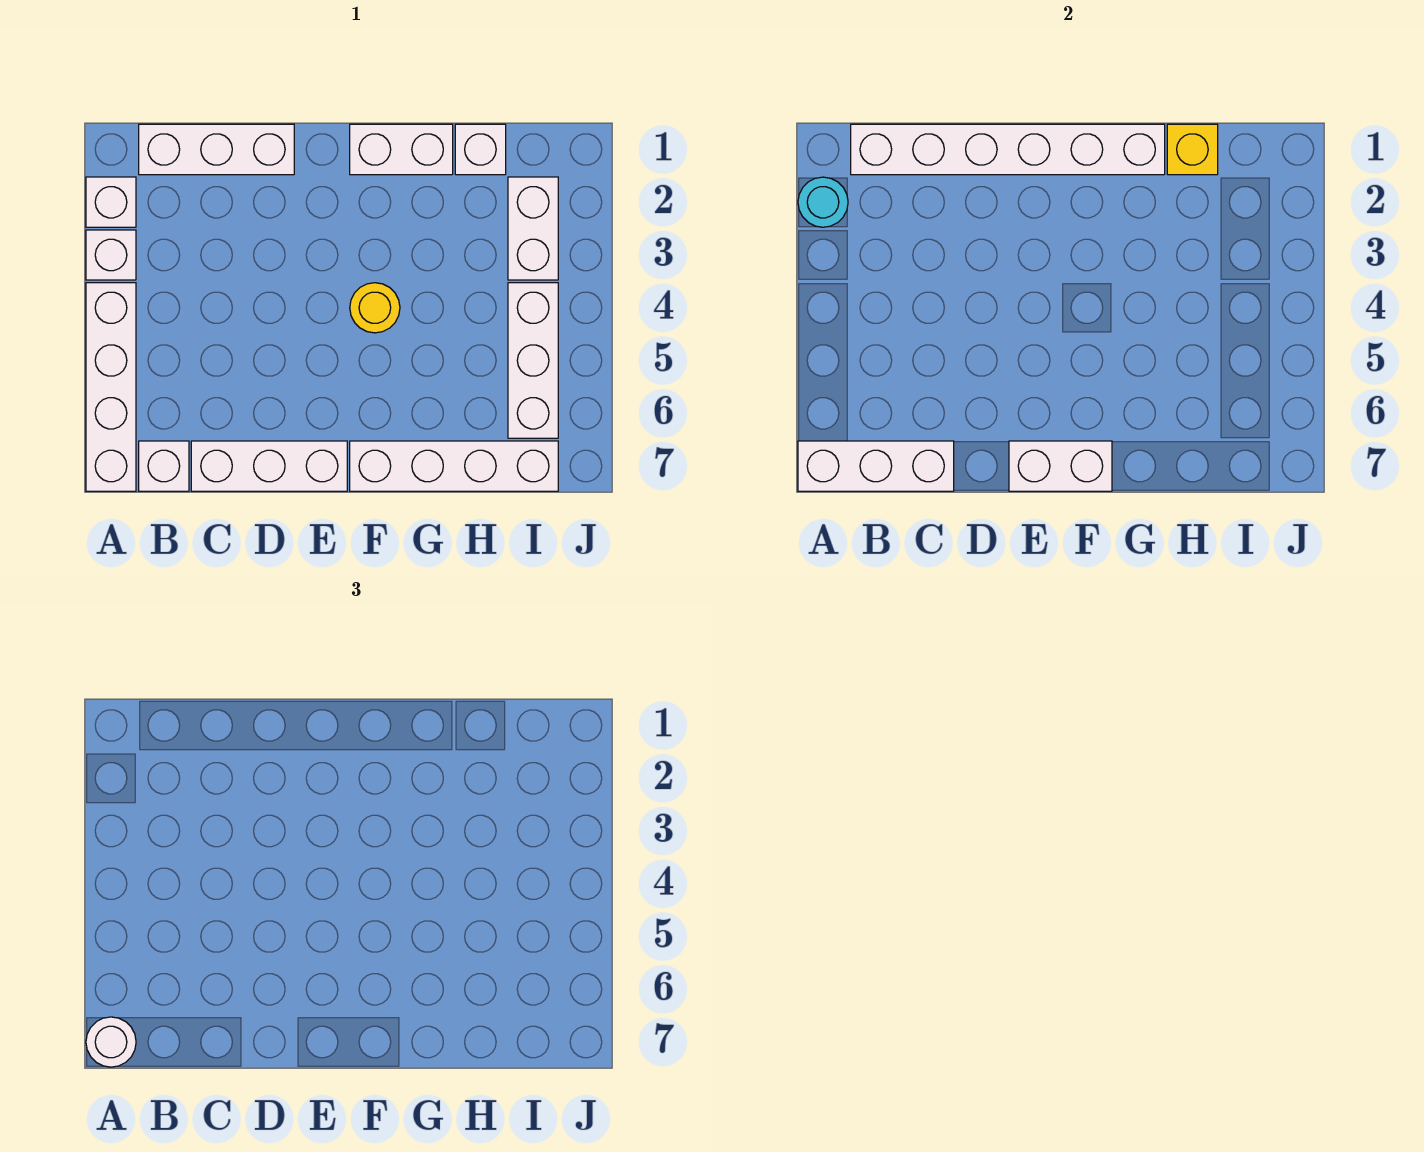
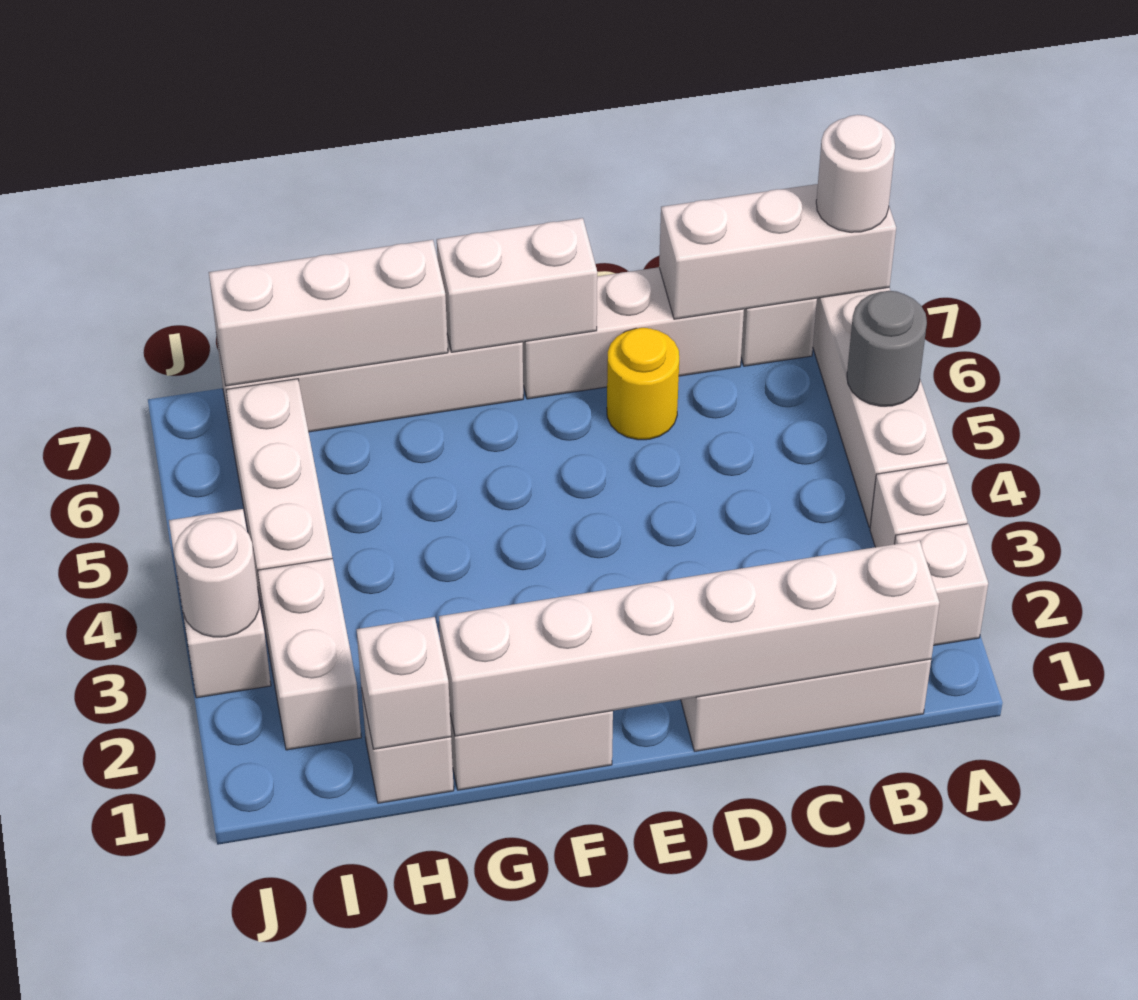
cyan 1x1 round brick [798,177,848,227] -> none
none -> grey 1x1 round brick [847,291,927,406]
yellow 1x1 round brick [350,283,400,333] -> yellow 1x1 round brick moved to [607,328,679,440]
none -> white 1x3 brick [209,240,448,386]
yellow 1x1 brick [1167,124,1218,175] -> white 1x1 brick [356,617,451,749]
none -> white 1x2 brick [169,509,271,698]
none -> white 1x1 round brick [175,518,259,637]

